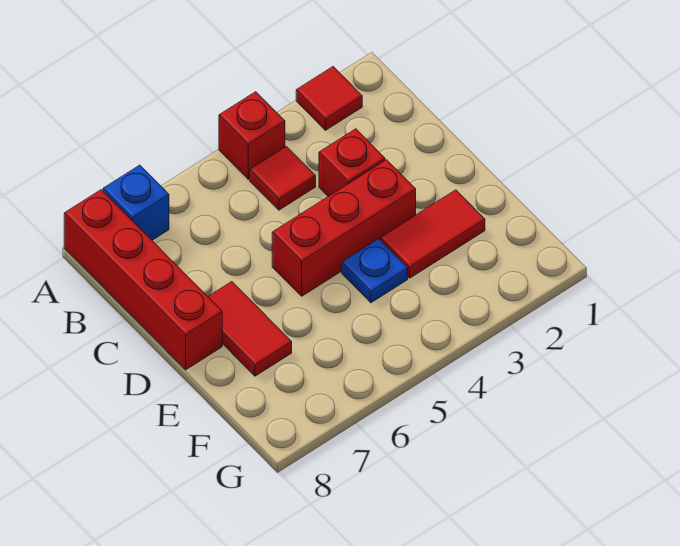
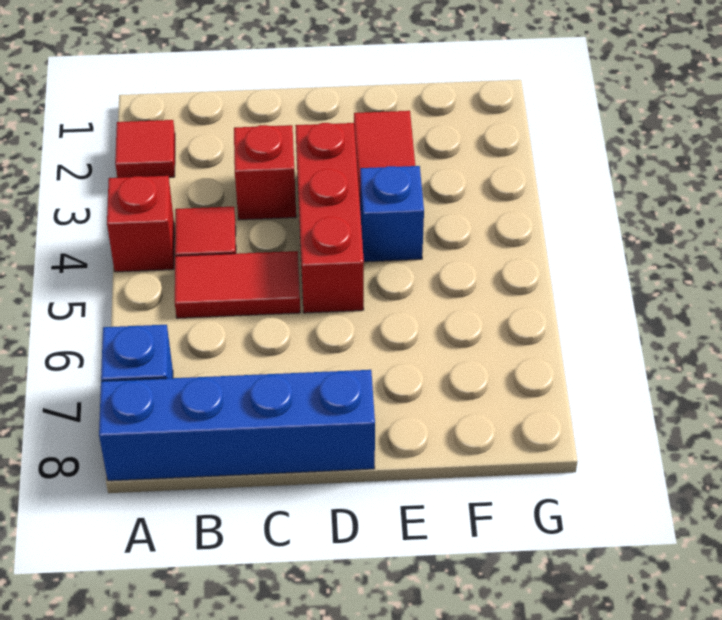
red 1x4 brick [64,190,222,370] -> blue 1x4 brick [99,370,375,481]
red 1x2 tile [208,282,292,376] -> red 1x2 tile moved to [175,251,300,318]
blue 1x1 plate [342,239,408,303] -> blue 1x1 brick [360,166,424,262]

